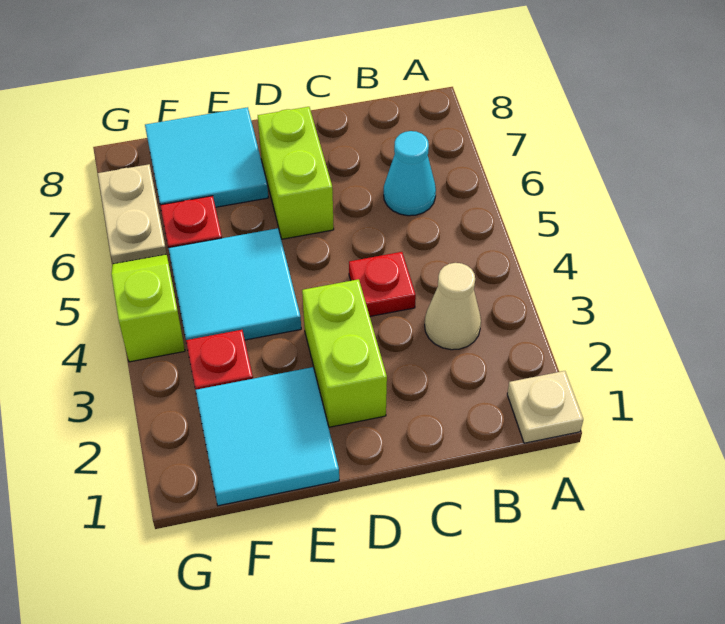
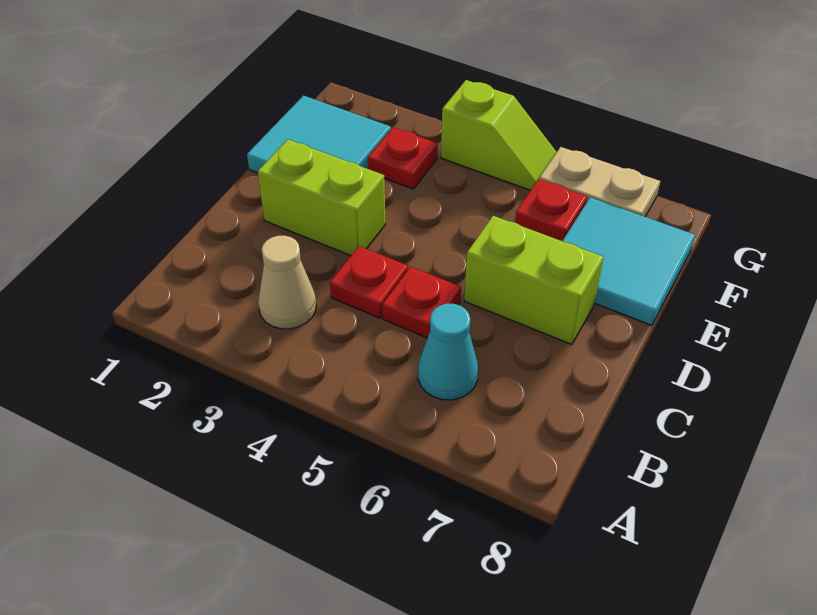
tan 1x1 plate [507,371,583,443] -> none
none -> red 1x1 plate [382,267,461,338]
cyan 2x2 tile [168,228,301,340] -> none

